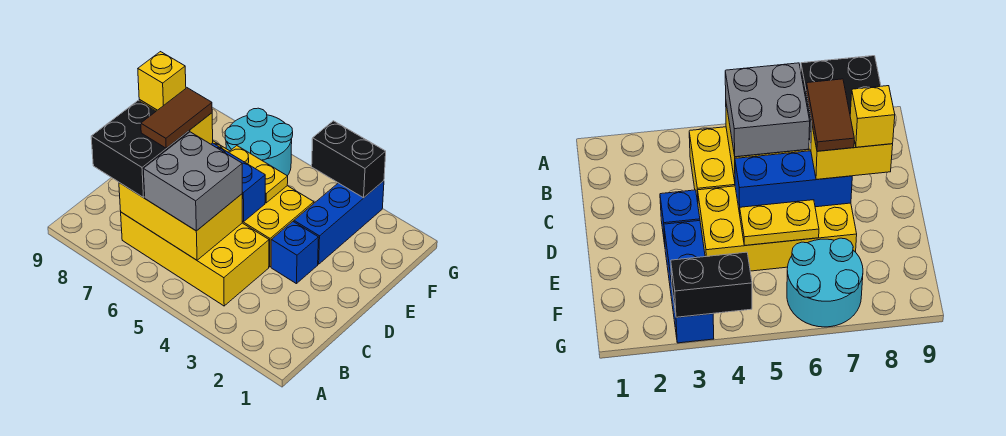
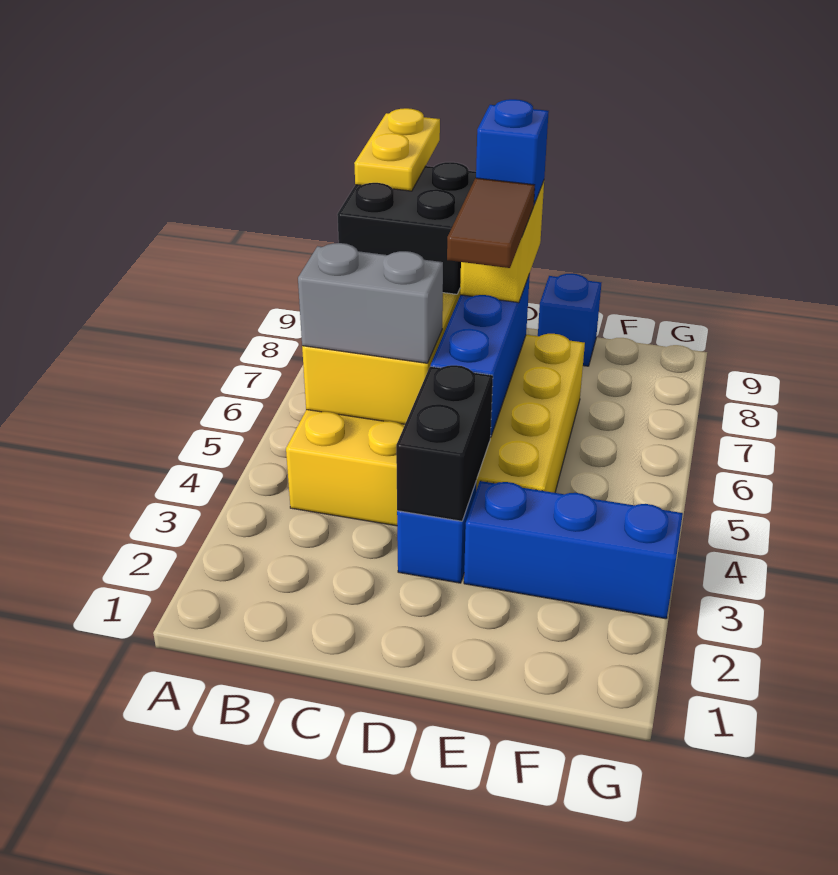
grey 2x2 brick [143,132,242,231] -> grey 1x2 brick [298,243,443,363]
brown 1x2 tile [141,88,212,148] -> brown 1x2 tile turned to [447,178,535,268]
yellow 1x1 brick [138,52,186,110] -> blue 1x1 brick [476,99,549,204]
yellow 1x2 plate [228,146,288,203] -> yellow 1x2 plate moved to [354,108,440,191]
none -> blue 1x1 brick [538,274,601,366]
cyan 2x2 round brick [225,108,293,176] -> none
black 1x2 brick [312,121,386,198] -> black 1x2 brick moved to [396,365,493,521]

